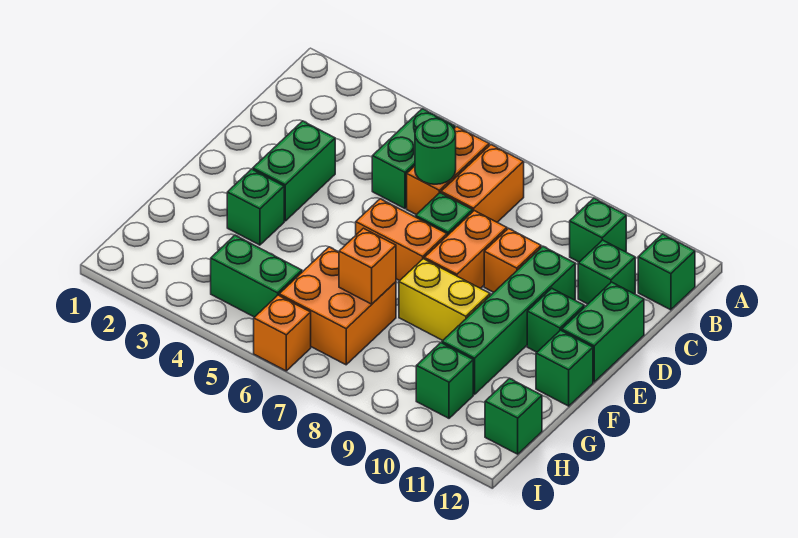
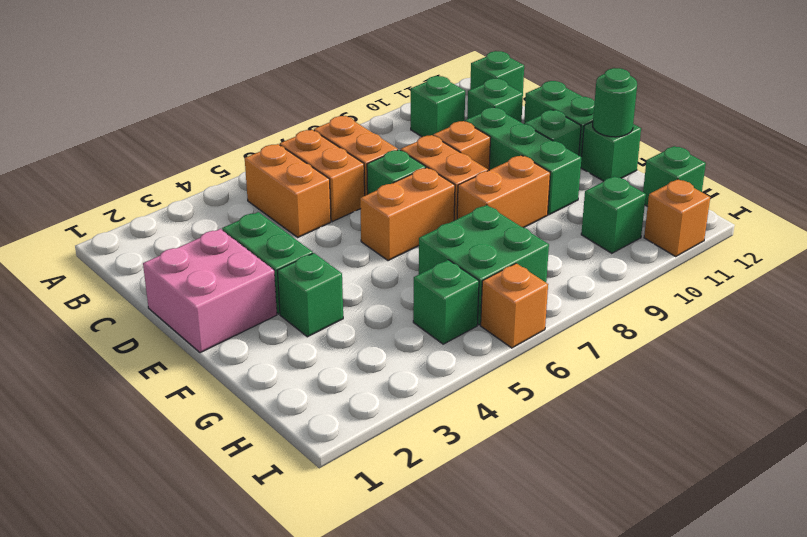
green 1x2 brick [372,109,455,208] -> orange 1x2 brick [245,144,331,237]
green 1x1 round brick [415,119,456,184] -> green 1x1 round brick moved to [593,68,637,137]
none -> pink 2x2 brick [143,229,277,353]
green 1x4 brick [442,247,575,394] -> green 1x3 brick [465,108,582,215]
yellow 1x2 brick [399,259,490,340] -> orange 1x2 brick [457,155,550,228]
orange 2x2 brick [279,247,396,365] -> green 2x2 brick [419,205,549,325]
orange 1x1 brick [339,228,396,304] -> orange 1x1 brick moved to [644,179,710,256]
green 1x2 brick [211,235,302,317] -> green 1x1 brick [413,260,479,344]

